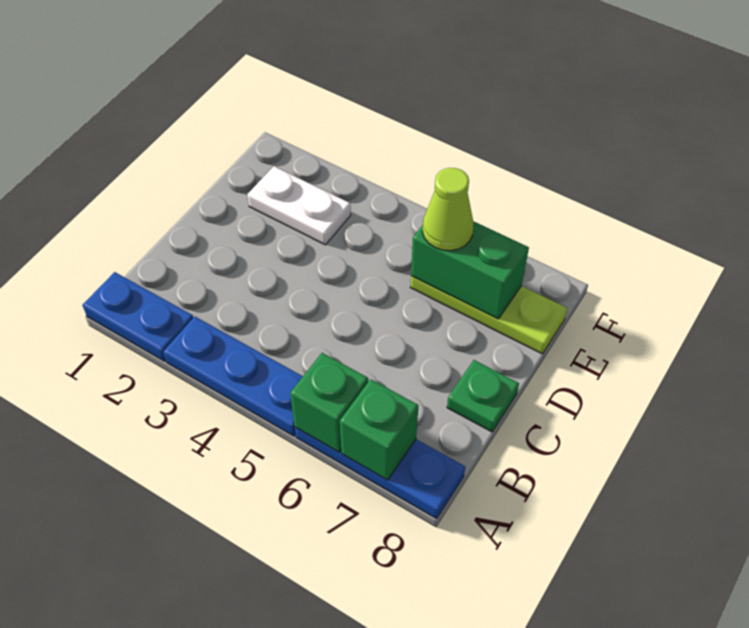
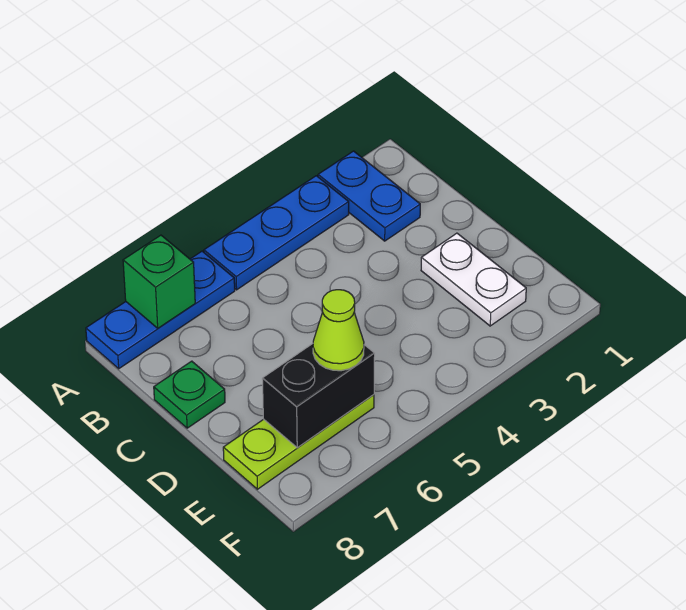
blue 1x2 plate [82,272,193,361] -> blue 1x2 plate turned to [318,151,420,241]
green 1x1 brick [290,353,368,452] -> none
white 1x2 plate [247,166,351,245] -> white 1x2 plate turned to [421,233,526,326]
green 1x2 brick [411,221,529,319] -> black 1x2 brick [262,344,375,448]

